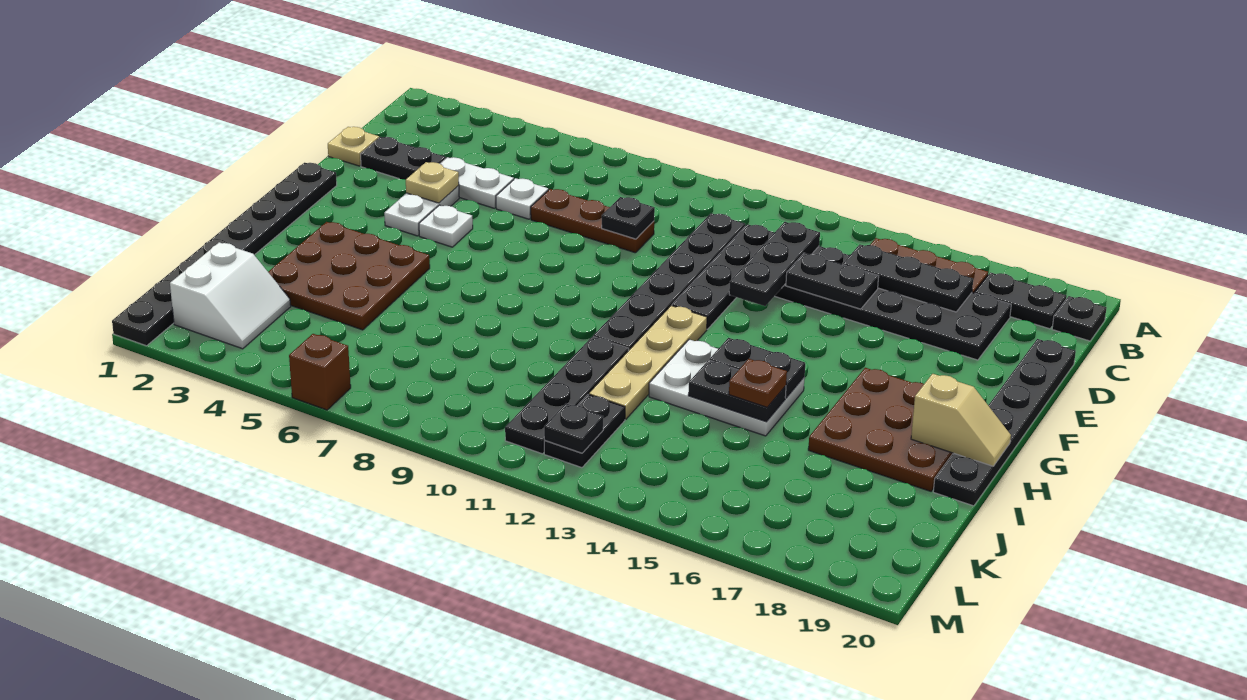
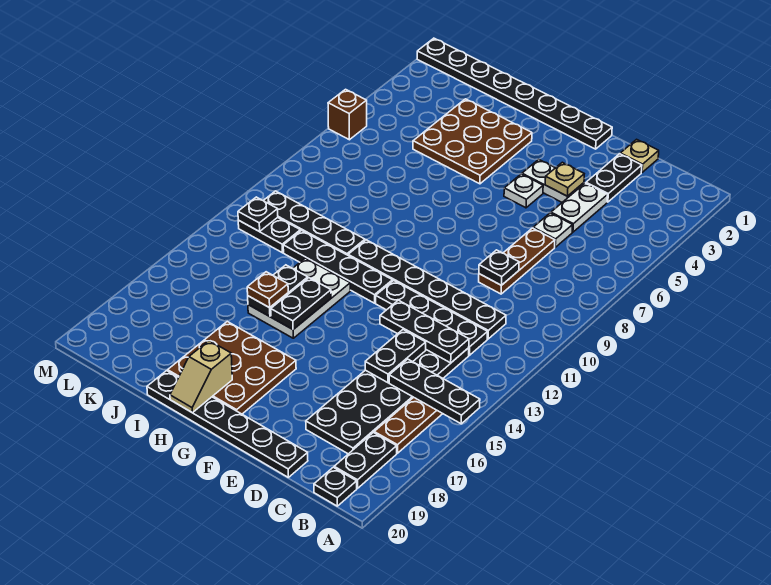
black 1x3 plate [843,244,973,312] -> black 1x3 plate turned to [389,359,480,424]
tan 1x4 plate [589,306,707,419] -> black 1x4 plate [283,230,393,303]
white 2x2 slope [170,242,291,349] -> none

